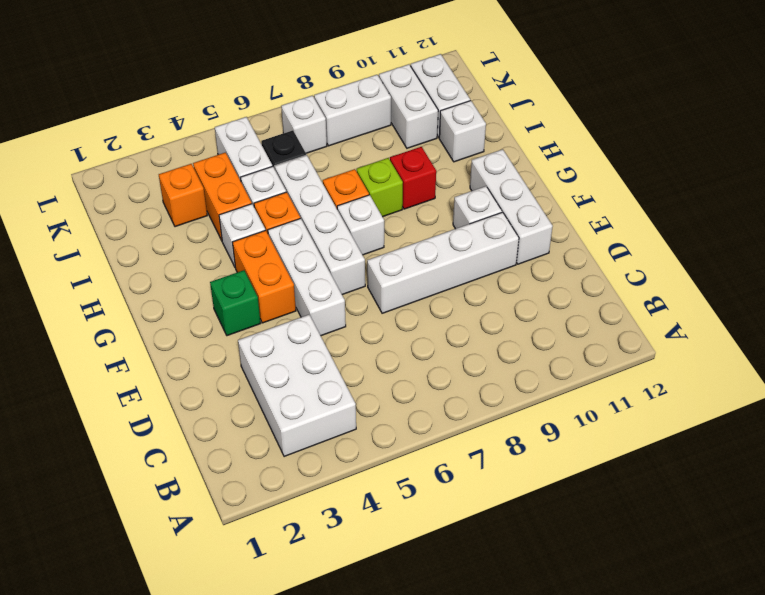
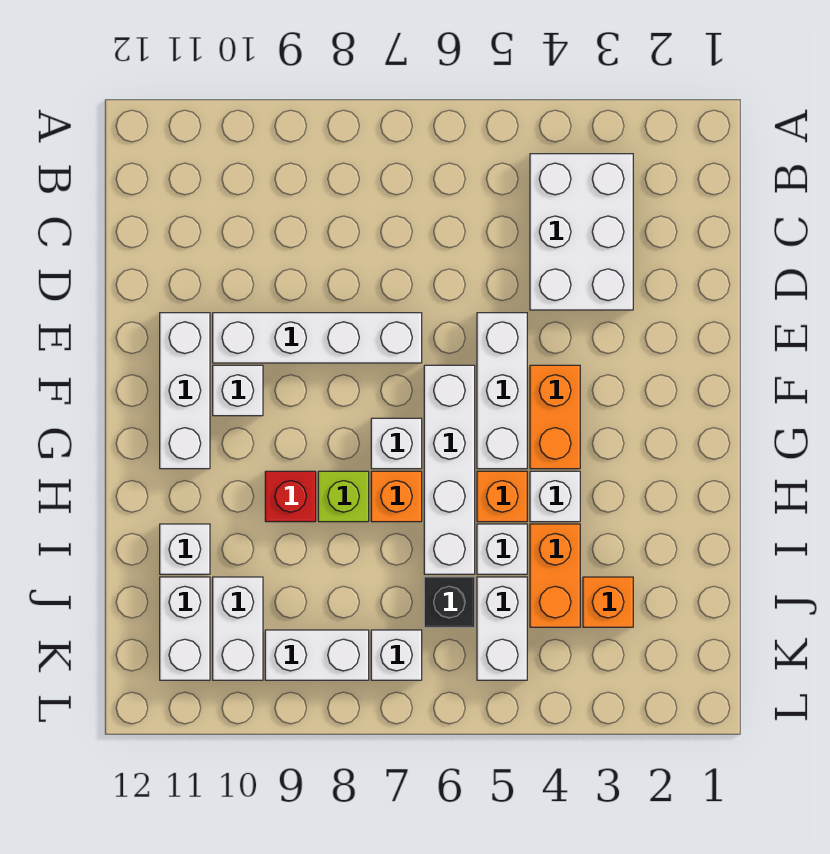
green 1x1 brick [210,270,261,336] -> none

